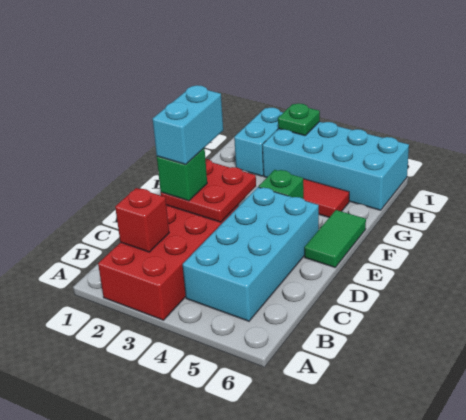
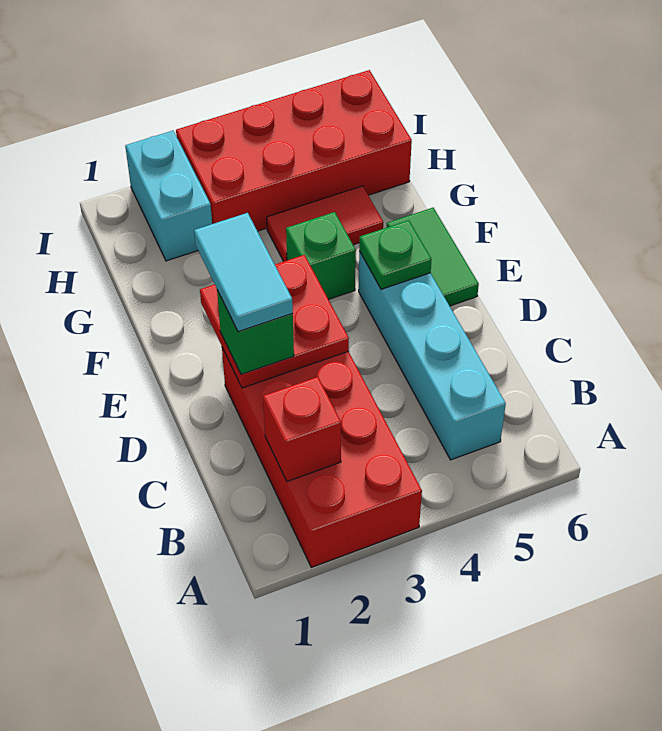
cyan 2x4 brick [183,187,319,321] -> cyan 1x4 brick [359,251,506,460]
cyan 1x2 brick [153,85,223,165] -> cyan 1x2 tile [194,213,293,332]
cyan 2x4 brick [263,122,409,210] -> red 2x4 brick [176,70,412,231]
green 1x1 plate [278,103,320,136] -> green 1x1 plate moved to [359,220,432,289]

